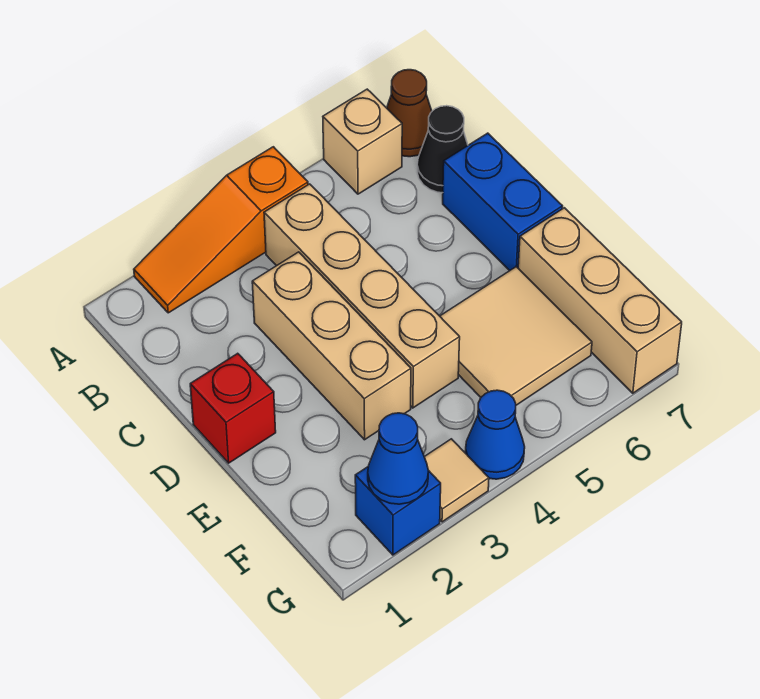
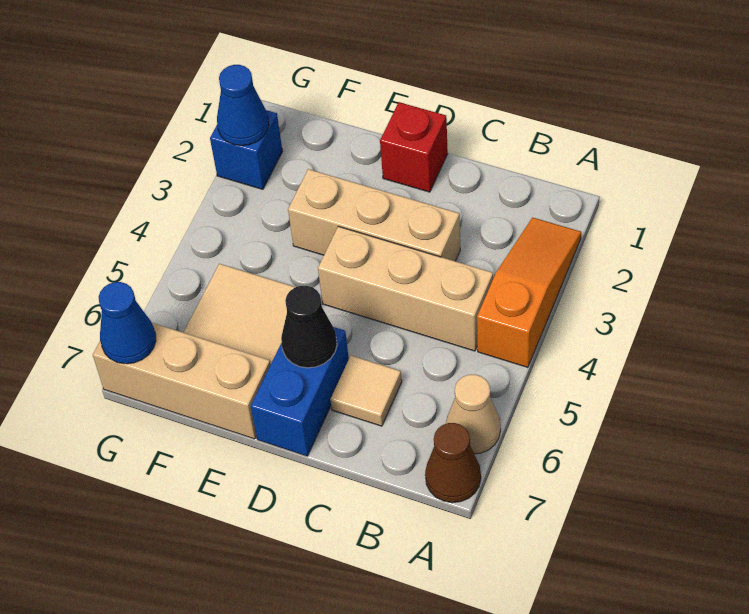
tan 1x1 brick [323,89,402,194] -> tan 1x1 cone [446,375,501,454]
tan 1x4 brick [264,184,460,408] -> tan 1x3 brick [318,226,493,351]
black 1x1 cone [417,106,468,193] -> black 1x1 cone moved to [281,286,337,368]
blue 1x2 brick [443,133,563,271] -> blue 1x2 brick turned to [251,327,349,456]
tan 1x1 tile [425,439,489,522] -> tan 1x1 tile moved to [330,356,402,426]
blue 1x1 cone [465,390,525,479] -> blue 1x1 cone moved to [99,282,156,364]

